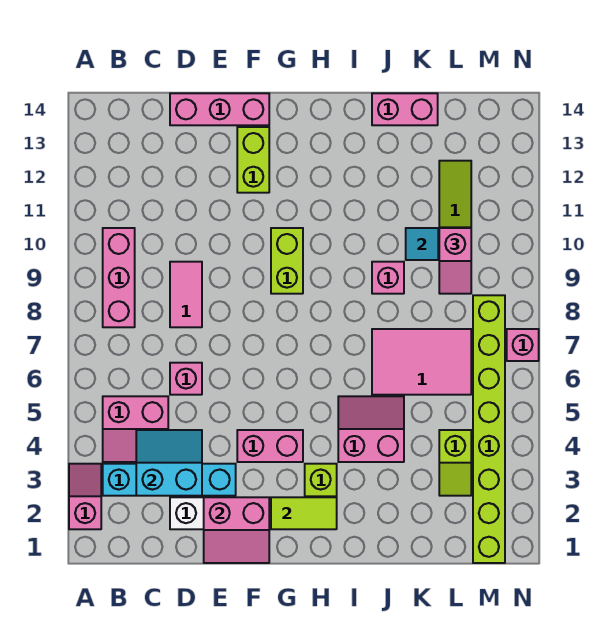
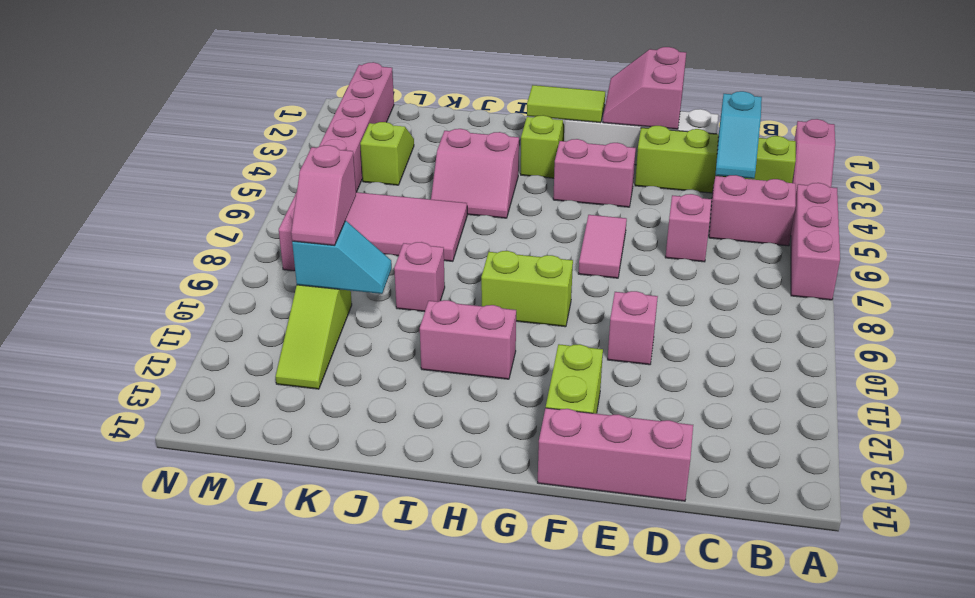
cyan 1x4 brick [103,464,236,496] -> lime 1x4 brick [635,126,796,193]
pink 1x3 brick [103,228,135,327] -> pink 1x3 brick moved to [791,183,840,300]
cyan 2x2 slope [136,430,202,496] -> cyan 1x2 slope [716,91,762,179]
pink 1x2 tile [170,262,202,327] -> pink 1x2 tile moved to [578,215,627,278]
pink 2x2 slope [204,497,269,563] -> pink 2x2 slope turned to [603,47,686,129]
lime 1x2 brick [271,228,303,294] -> lime 1x2 brick turned to [481,251,573,327]
pink 1x2 brick [372,93,438,125] -> pink 1x2 brick moved to [420,300,516,379]
pink 1x2 slope [439,228,471,294] -> pink 1x2 slope turned to [291,145,356,246]
lime 1x8 brick [473,295,505,563] -> pink 1x8 brick [279,62,394,271]
pink 1x1 brick [507,329,539,361] -> pink 1x1 brick moved to [608,291,658,365]

